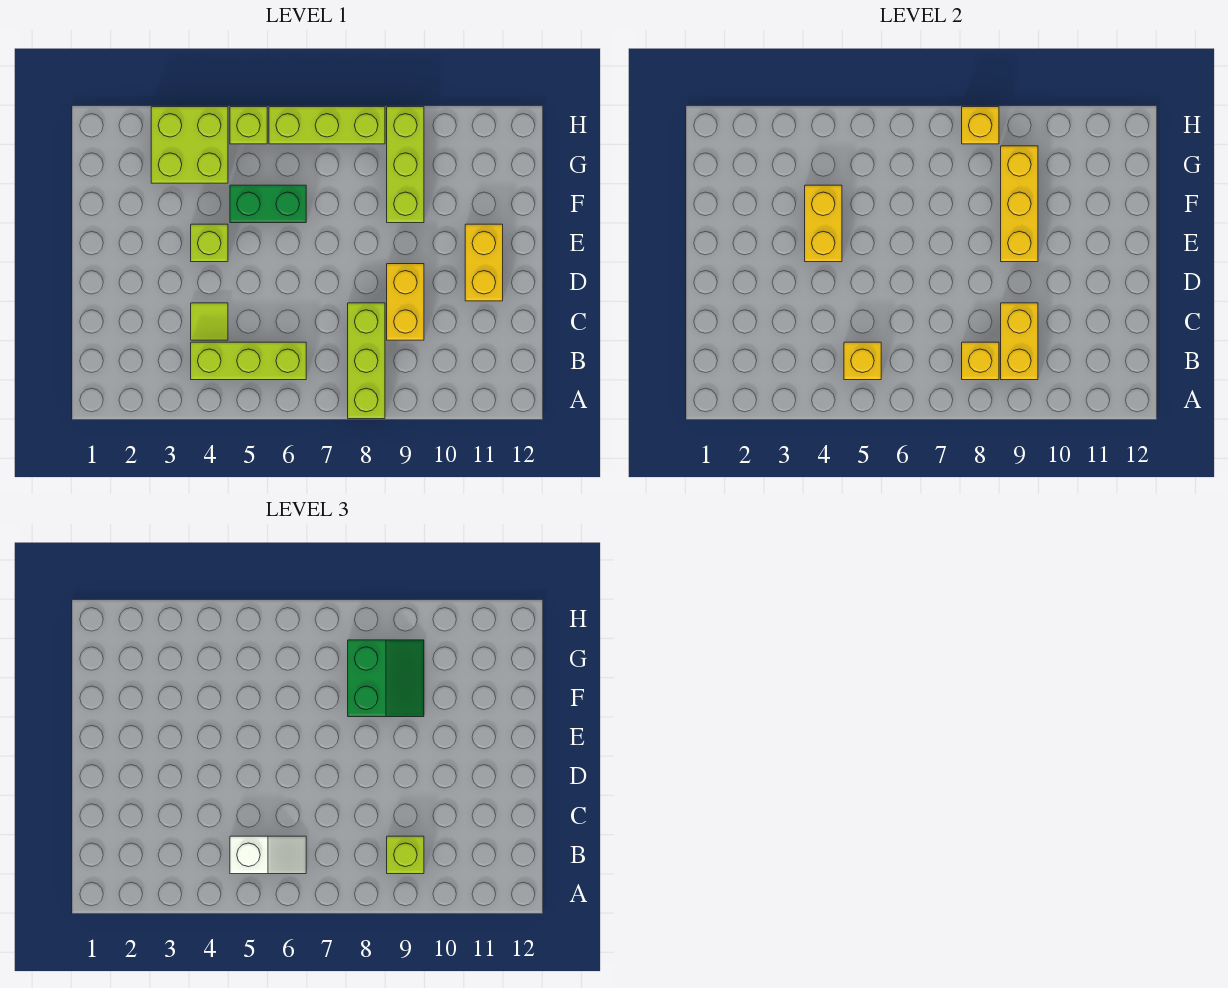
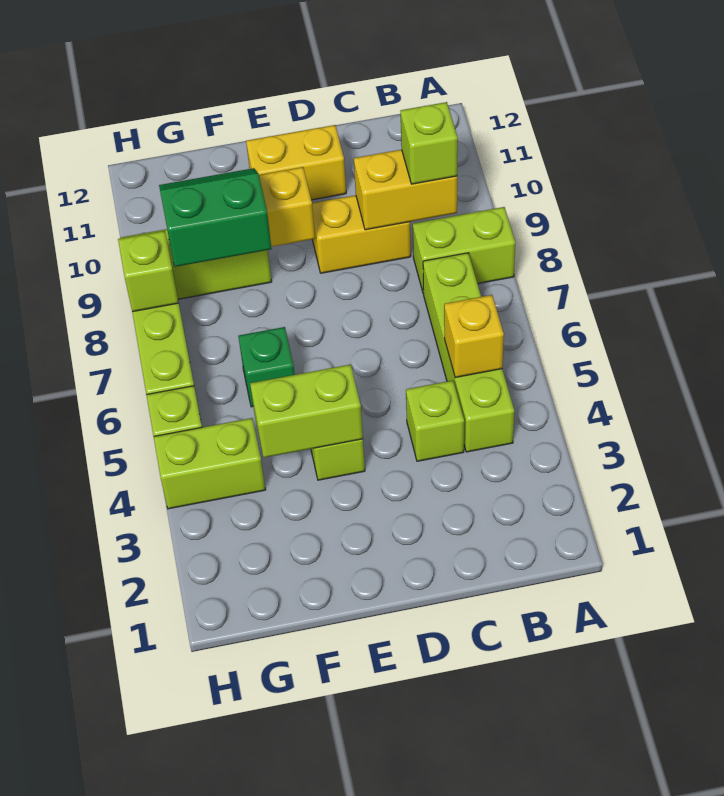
lime 1x3 brick [348,303,385,419] -> lime 1x2 brick [413,207,515,294]
lime 1x3 brick [191,342,306,380] -> lime 1x4 brick [423,253,514,452]
white 1x2 slope [230,836,306,874] -> none
yellow 1x1 brick [962,342,999,380] -> none
lime 1x1 tile [191,303,228,340] -> lime 1x1 brick [406,380,464,461]
yellow 1x2 brick [805,185,842,262] -> lime 1x2 brick [250,364,363,458]
green 1x2 brick [230,185,306,223] -> green 1x1 brick [238,327,295,407]
lime 2x2 brick [151,107,228,183] -> lime 1x2 brick [154,418,265,509]
yellow 1x1 brick [962,107,999,144] -> lime 1x1 brick [118,231,179,312]

